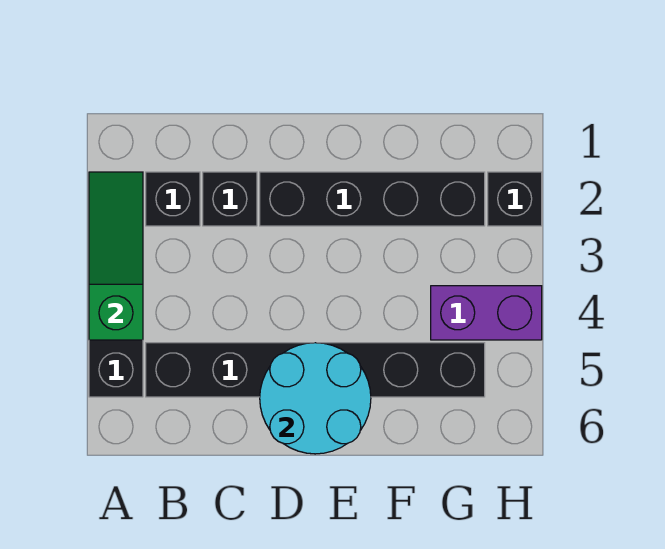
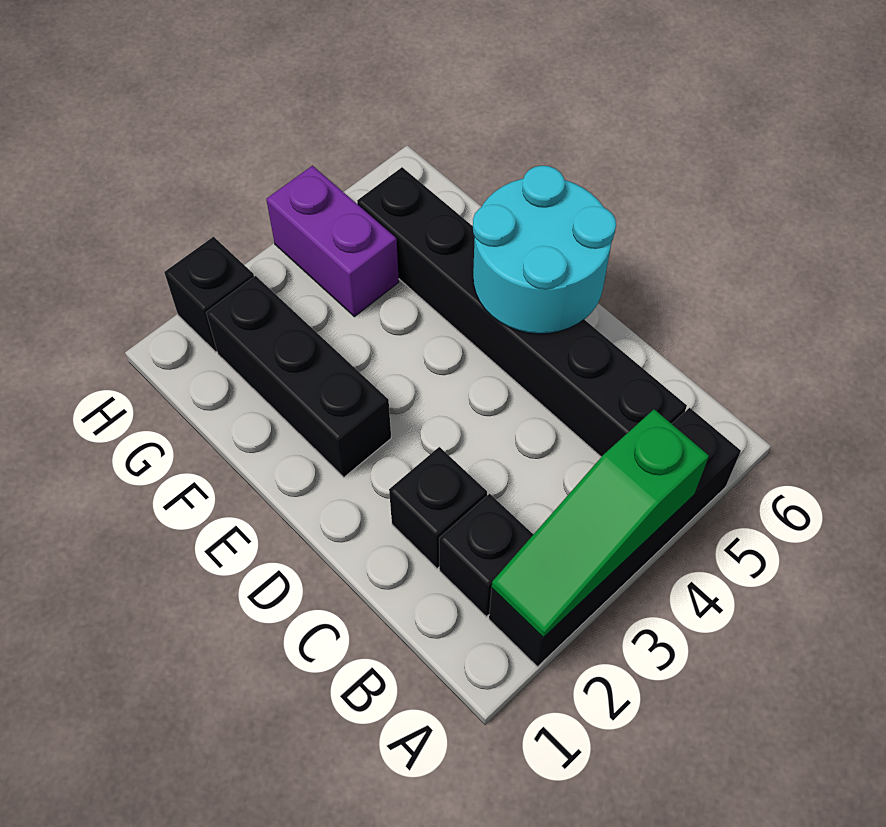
black 1x4 brick [260,172,485,226] -> black 1x3 brick [206,276,391,477]

